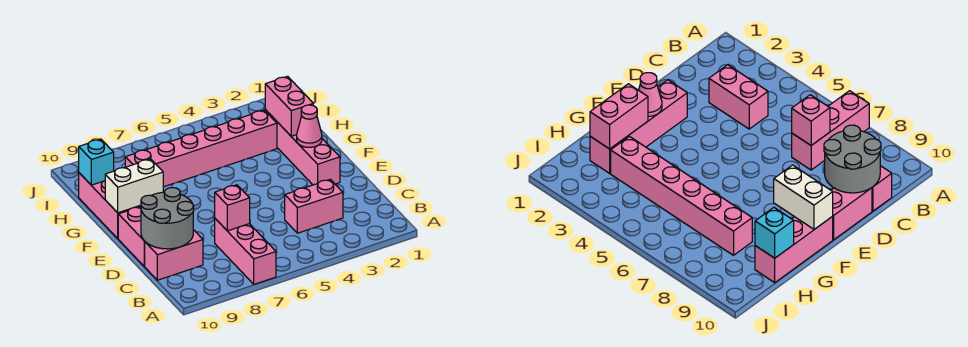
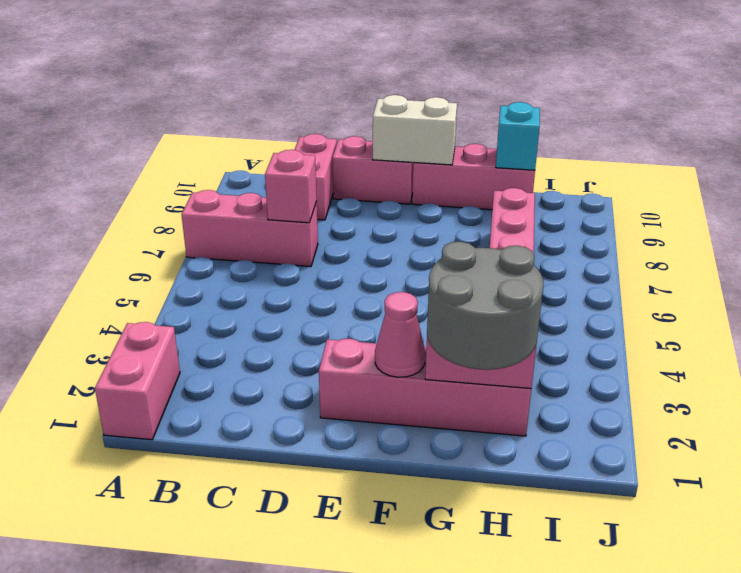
pink 1x2 brick [285,179,343,233] -> pink 1x2 brick moved to [95,322,180,440]
grey 2x2 round brick [141,188,194,249] -> grey 2x2 round brick moved to [427,242,543,370]
white 1x2 brick [105,159,163,213] -> white 1x2 brick turned to [373,95,457,165]

